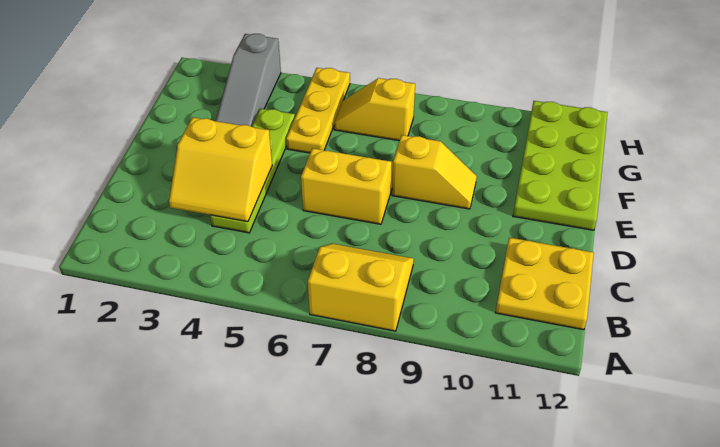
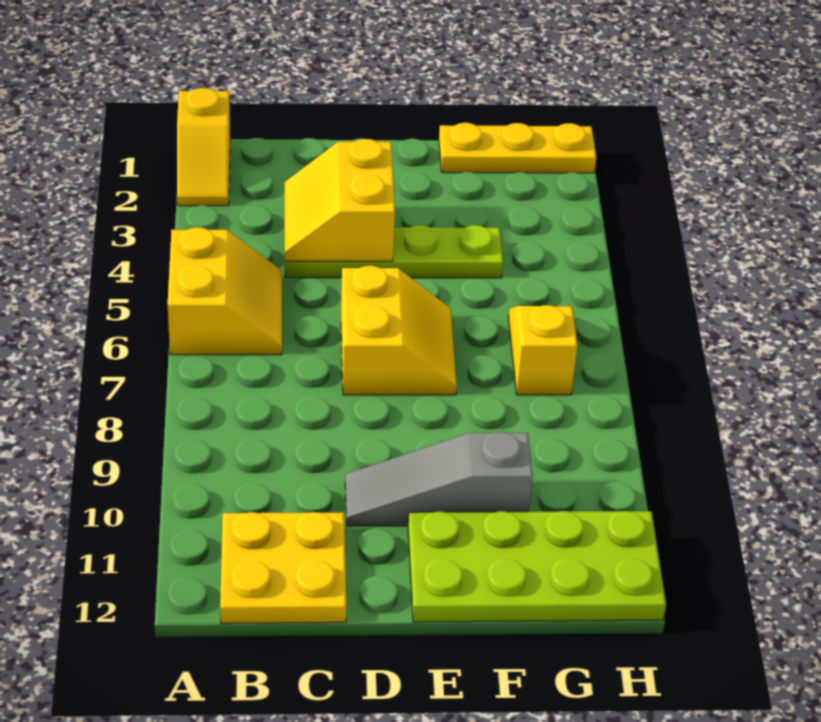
yellow 2x2 slope [308,244,414,331] -> yellow 2x2 slope moved to [168,227,282,355]
yellow 1x2 slope [392,135,477,209] -> yellow 1x2 slope moved to [177,88,230,206]
grey 1x3 slope [216,34,281,127] -> grey 1x3 slope moved to [345,432,533,526]
yellow 1x3 plate [286,68,350,153] -> yellow 1x3 plate moved to [439,123,596,173]

